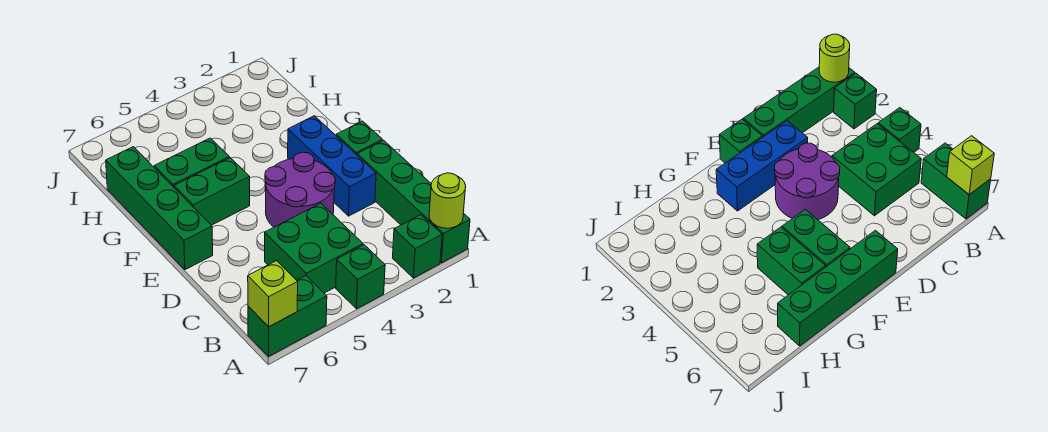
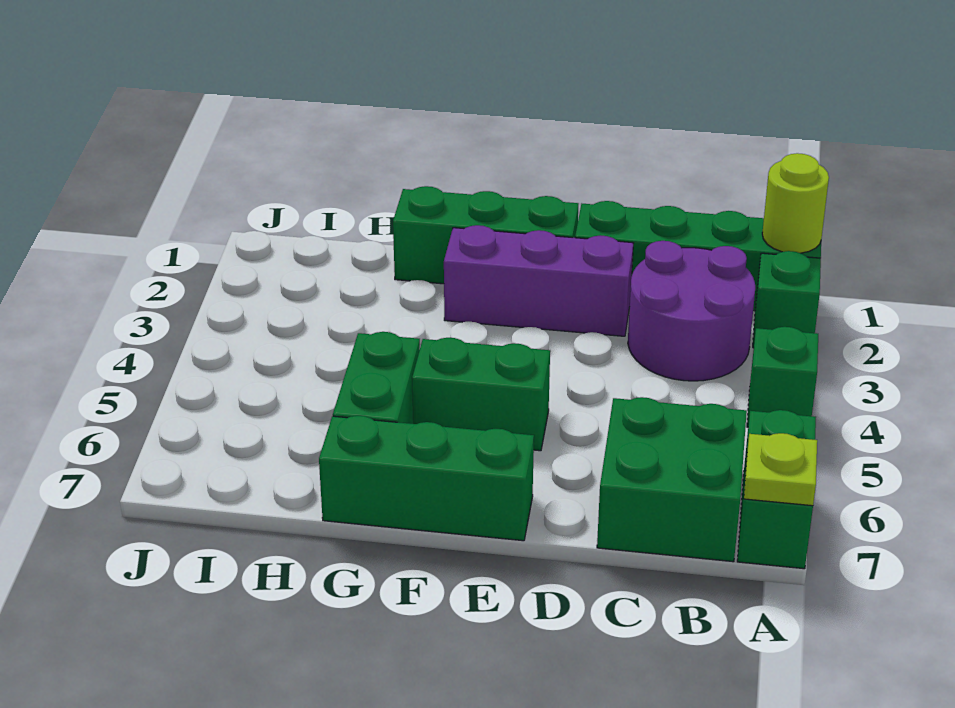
lime 1x1 brick [248,261,298,327] -> lime 1x1 plate [744,433,817,506]
green 2x2 brick [265,203,363,293] -> green 2x2 brick moved to [597,397,747,562]
blue 1x3 brick [288,116,376,216] -> purple 1x3 brick [444,225,633,336]
purple 2x2 round brick [265,152,335,227] -> purple 2x2 round brick moved to [628,241,755,381]
green 1x1 brick [336,121,382,155] -> green 1x3 brick [393,186,578,284]
green 1x4 brick [106,147,213,270] -> green 1x3 brick [319,416,534,541]
green 1x2 brick [174,158,250,225] -> green 1x2 brick turned to [412,338,550,451]

